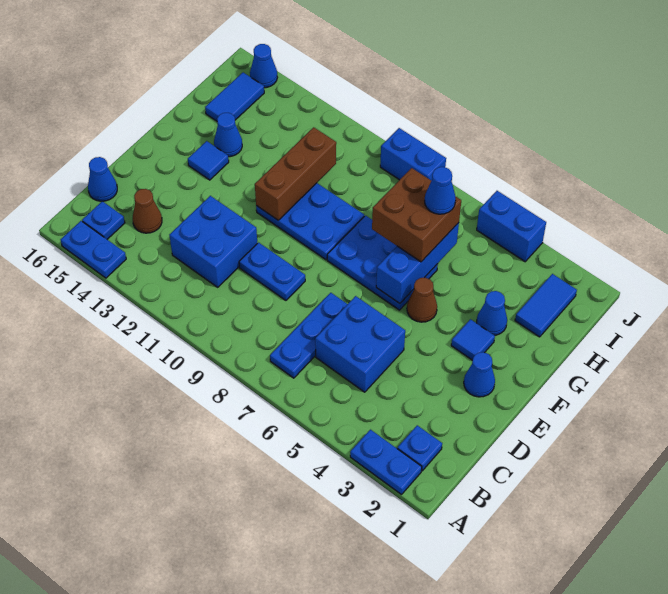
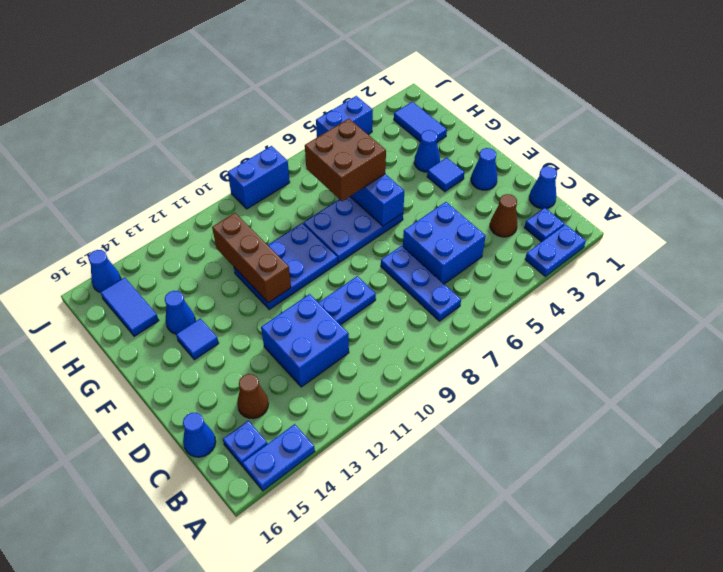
brown 1x1 cone [407,278,437,322] -> brown 1x1 cone moved to [490,194,517,237]
blue 1x1 cone [425,167,456,214] -> blue 1x1 cone moved to [529,166,557,209]

